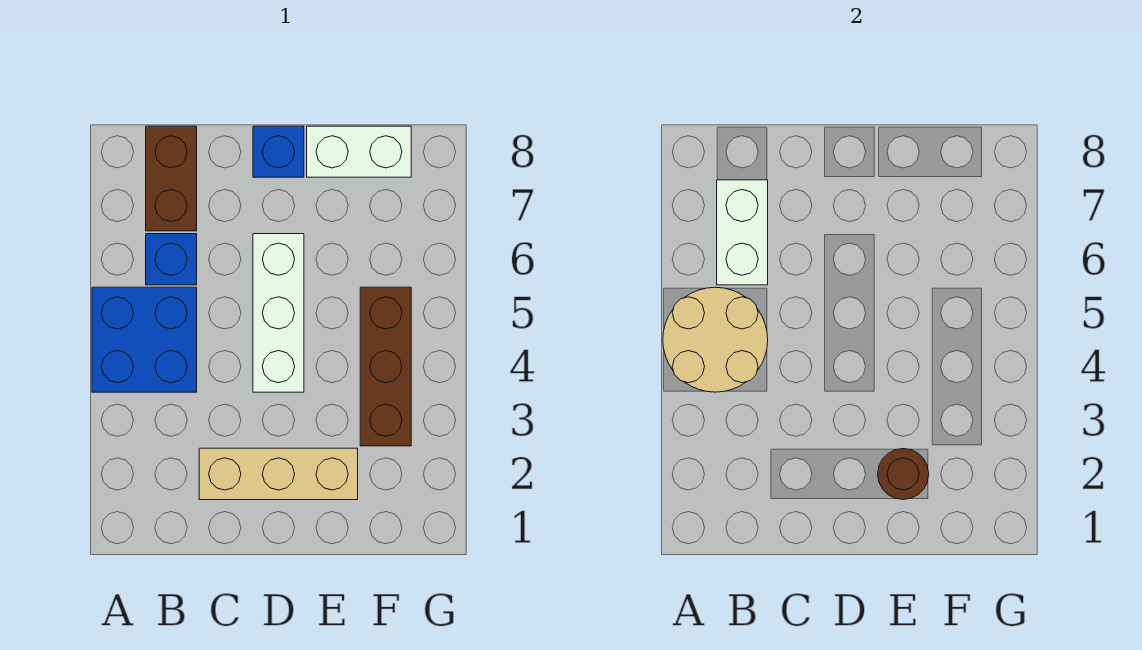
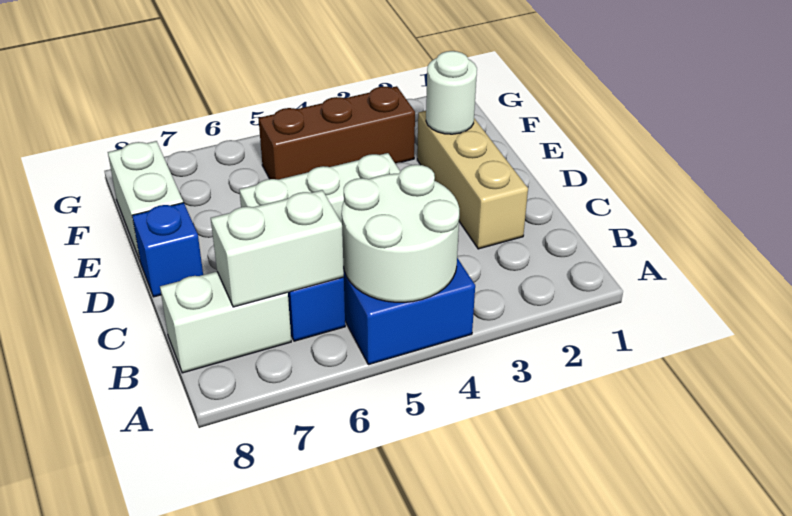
tan 2x2 round brick [663,287,768,392] -> white 2x2 round brick [342,165,459,302]
brown 1x2 brick [146,126,197,231] -> white 1x2 brick [160,272,291,373]
brown 1x1 round brick [878,449,929,500] -> white 1x1 round brick [426,51,477,134]

